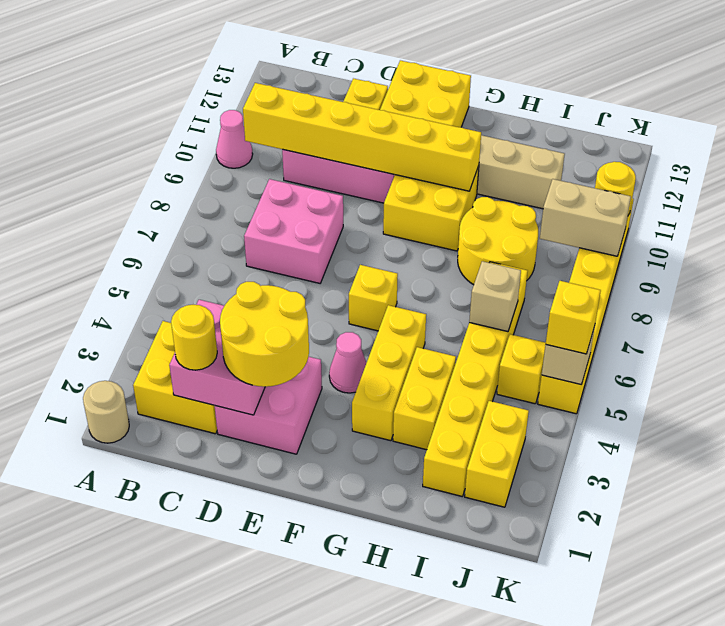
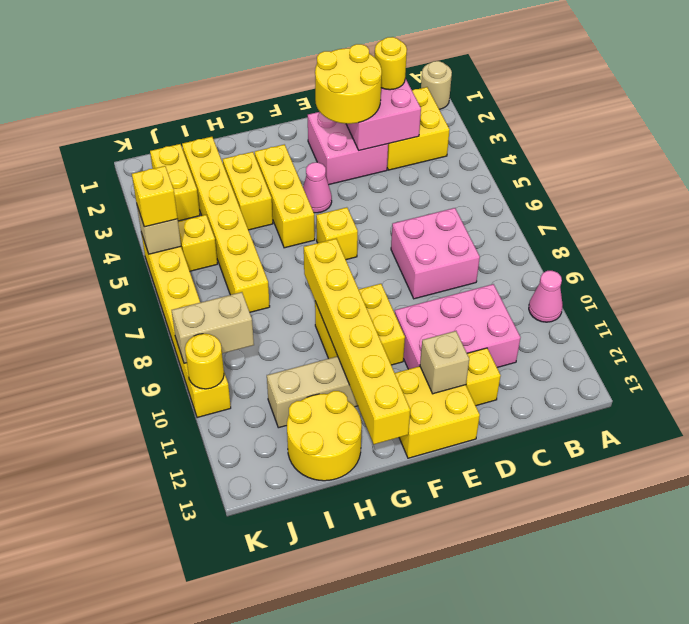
yellow 1x6 brick [243,83,481,191] -> yellow 1x6 brick turned to [304,239,410,444]
yellow 2x2 round brick [458,197,538,285] -> yellow 2x2 round brick moved to [287,391,362,481]
tan 1x1 brick [469,261,521,332] -> tan 1x1 brick moved to [420,331,469,394]

